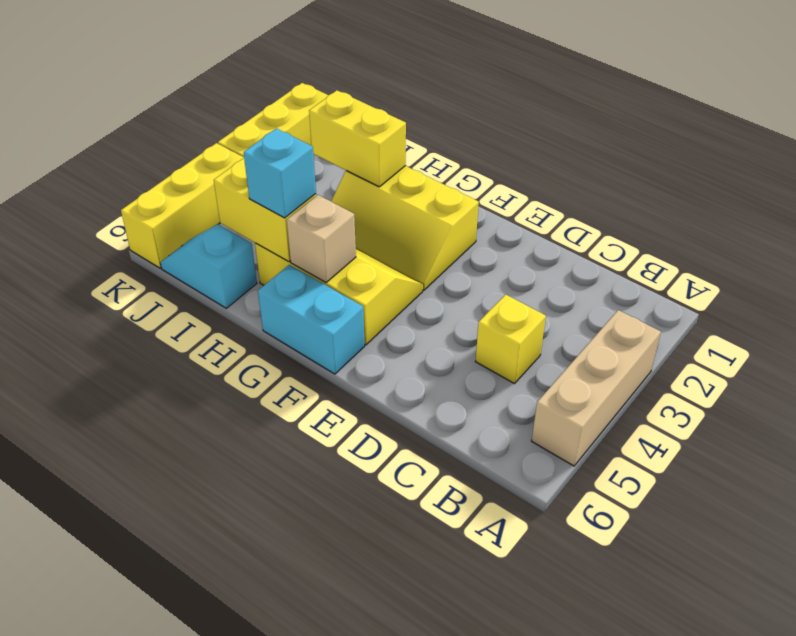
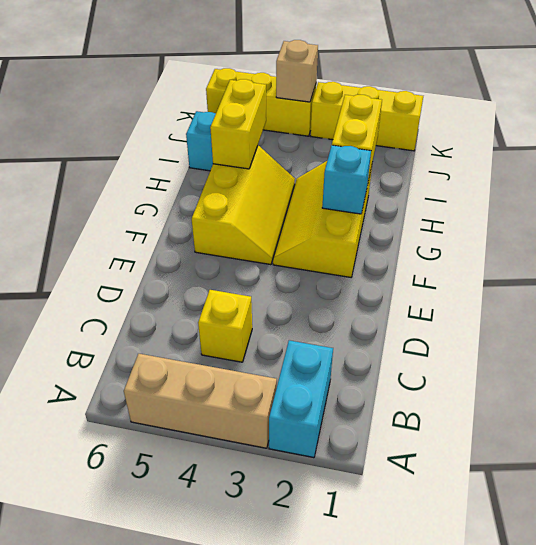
cyan 1x2 brick [258,265,365,374] -> cyan 1x2 brick moved to [269,340,333,458]
tan 1x1 brick [287,195,356,283] -> tan 1x1 brick moved to [276,40,318,102]
cyan 1x1 brick [244,128,316,218] -> cyan 1x1 brick moved to [322,145,371,214]

